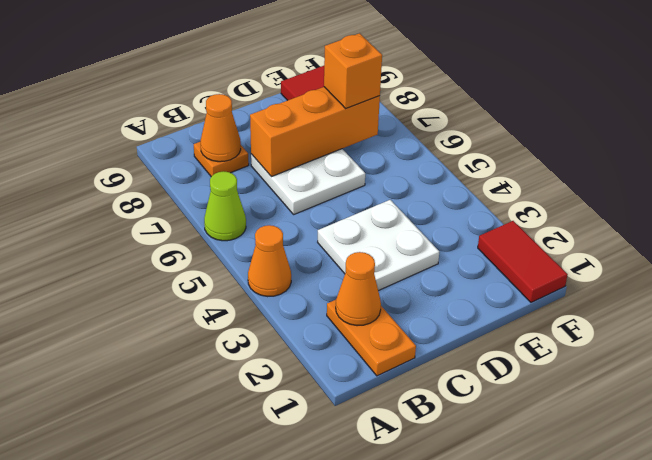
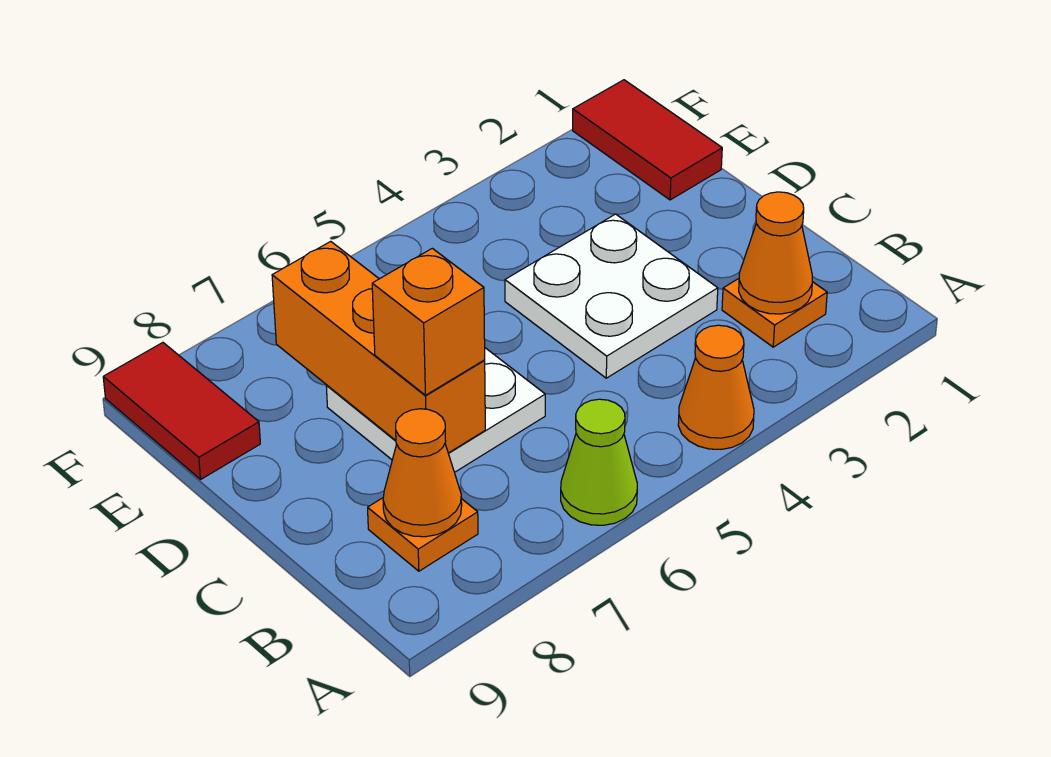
orange 1x2 plate [327,300,416,376] -> orange 1x1 plate [722,279,827,347]
orange 1x1 brick [324,33,382,108] -> orange 1x1 brick moved to [372,248,485,395]
red 1x2 tile [478,221,568,302] -> red 1x2 tile turned to [573,80,722,200]

